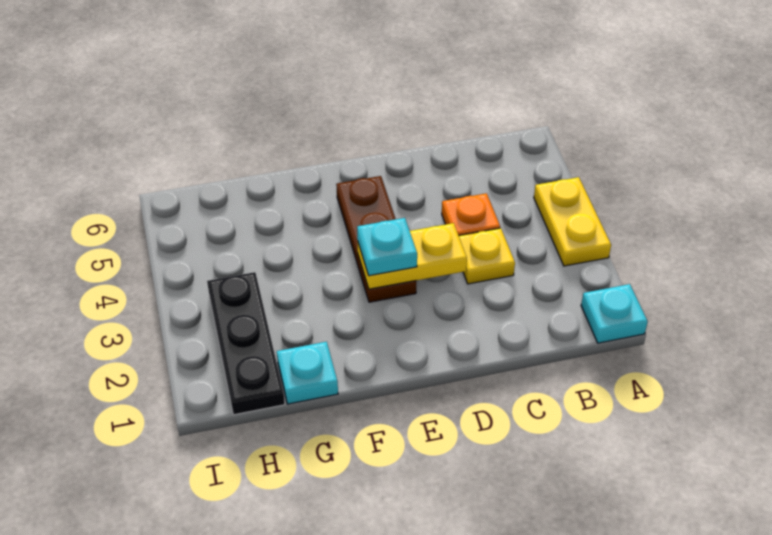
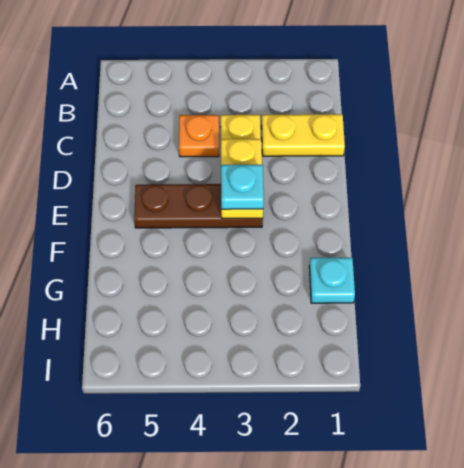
cyan 1x1 plate [581,284,648,343] -> none
yellow 1x2 plate [534,177,611,266] -> yellow 1x2 plate moved to [262,114,345,156]
black 1x3 plate [207,272,285,415] -> none

